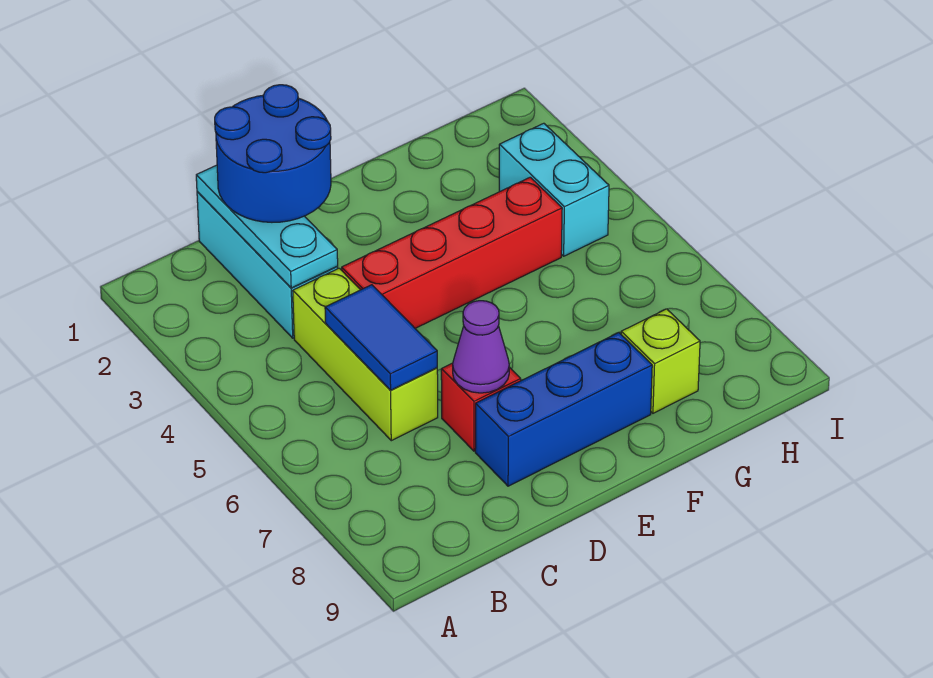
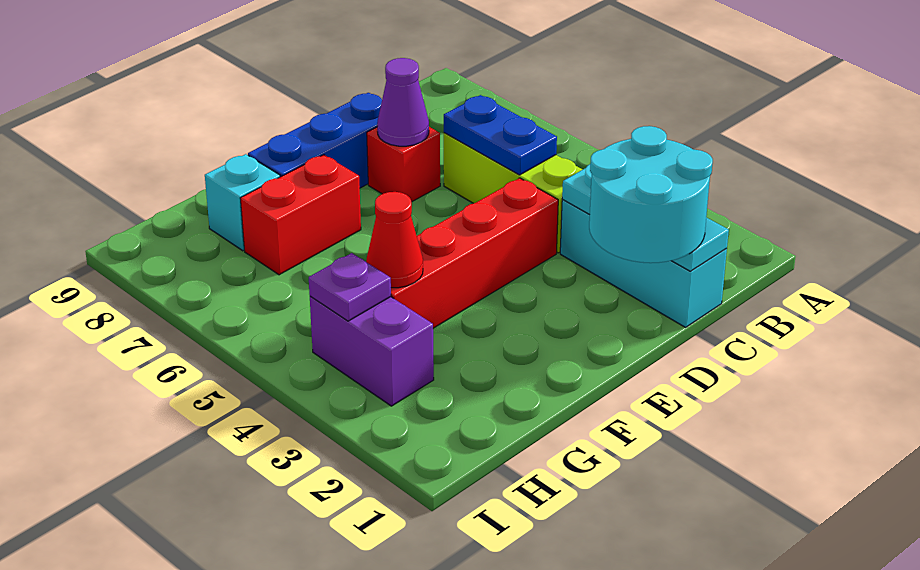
blue 2x2 round brick [215,85,331,222] -> cyan 2x2 round brick [589,126,713,263]
blue 1x2 tile [325,285,437,390] -> blue 1x2 plate [444,95,557,175]
none -> red 1x2 brick [240,155,361,275]
none -> red 1x1 cone [366,192,423,288]
lime 1x1 brick [621,309,700,413] -> cyan 1x1 brick [205,154,280,251]
cyan 1x2 brick [499,123,609,256] -> purple 1x2 brick [310,296,434,406]
none -> purple 1x1 plate [309,253,391,321]

